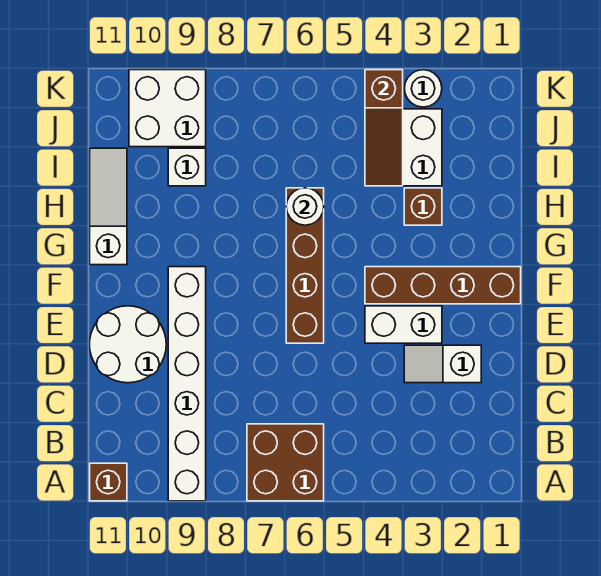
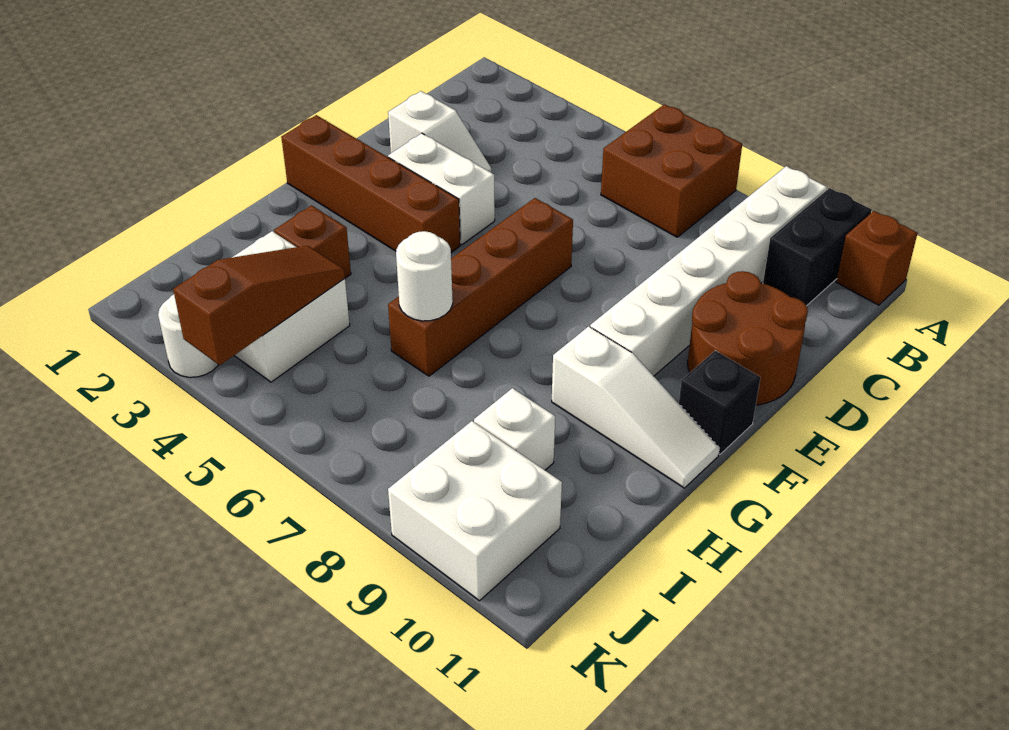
none -> black 1x2 brick [763,188,872,306]
white 2x2 round brick [90,306,166,383] -> brown 2x2 round brick [688,271,808,405]
none -> black 1x1 brick [679,351,760,455]
white 1x3 slope [90,148,127,265] -> white 1x3 slope turned to [552,326,719,488]

